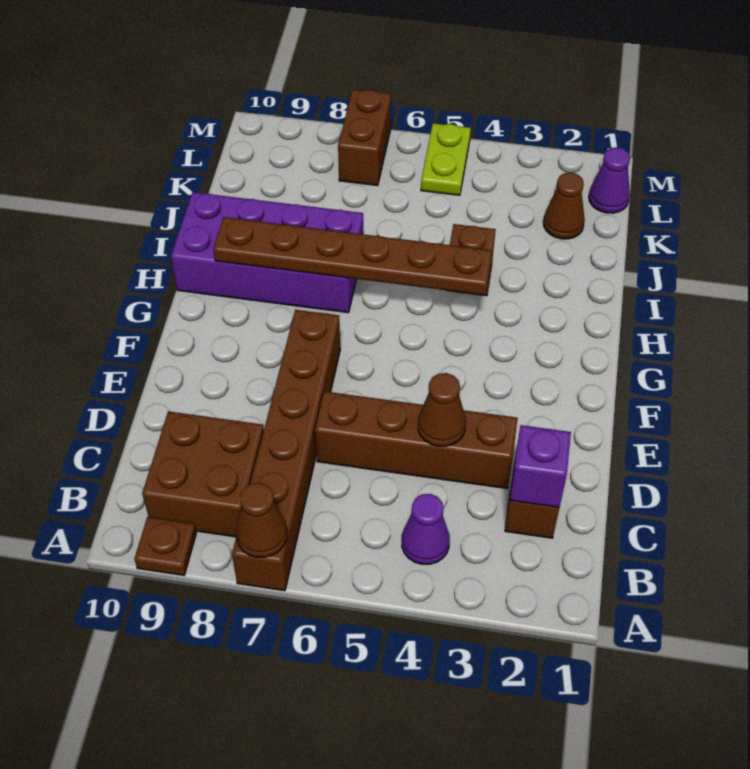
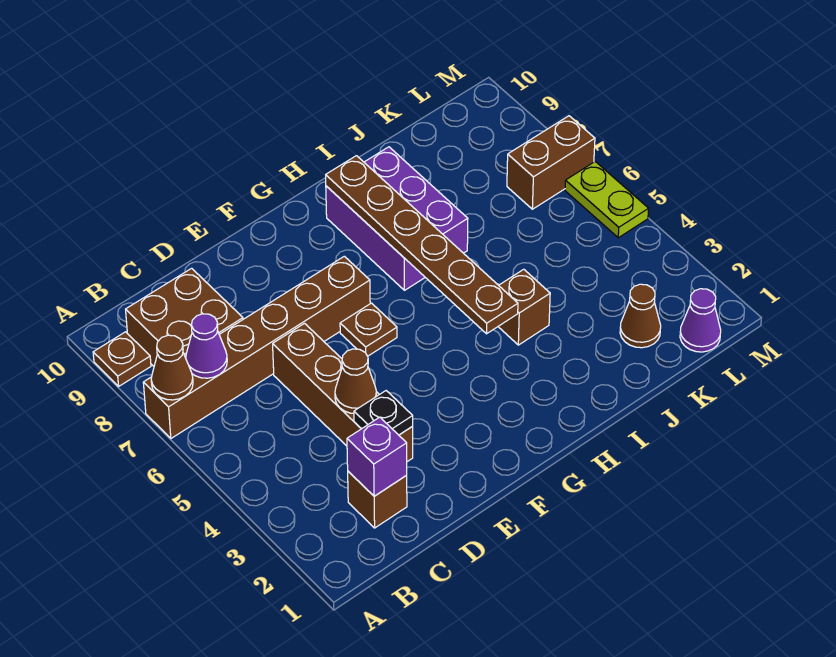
purple 1x1 cone [402,494,450,564] -> purple 1x1 cone moved to [186,314,227,378]
none -> black 1x1 plate [354,391,413,435]
none -> brown 1x1 plate [340,303,397,356]
purple 2x4 brick [171,192,363,313] -> purple 2x3 brick [326,147,468,290]
lime 1x2 plate [421,123,471,195] -> lime 1x2 plate turned to [565,162,649,238]

